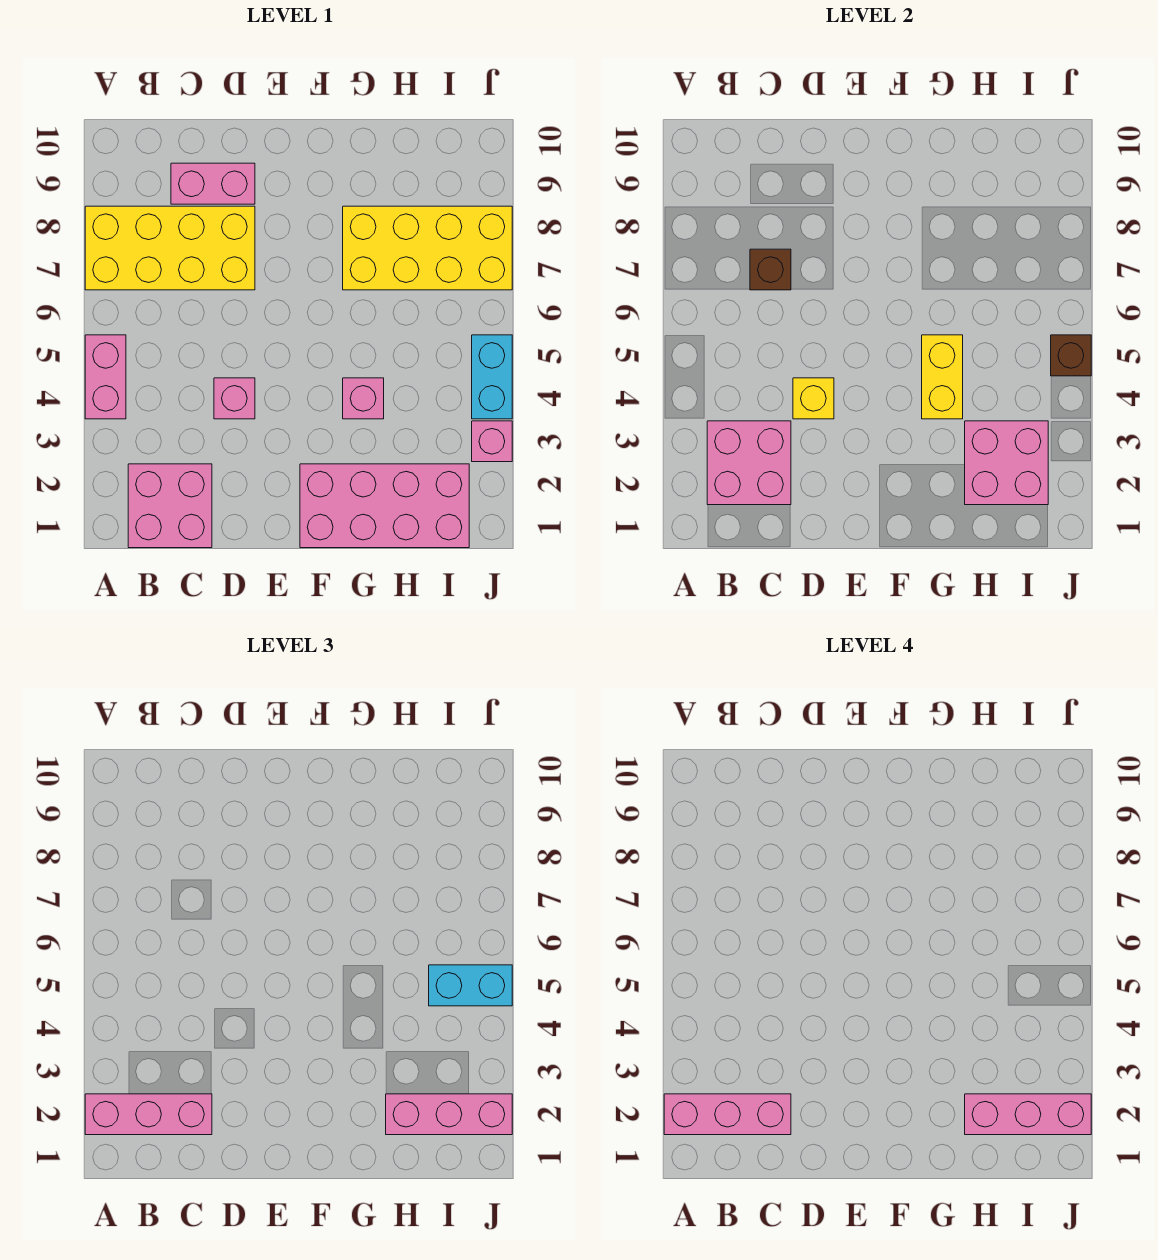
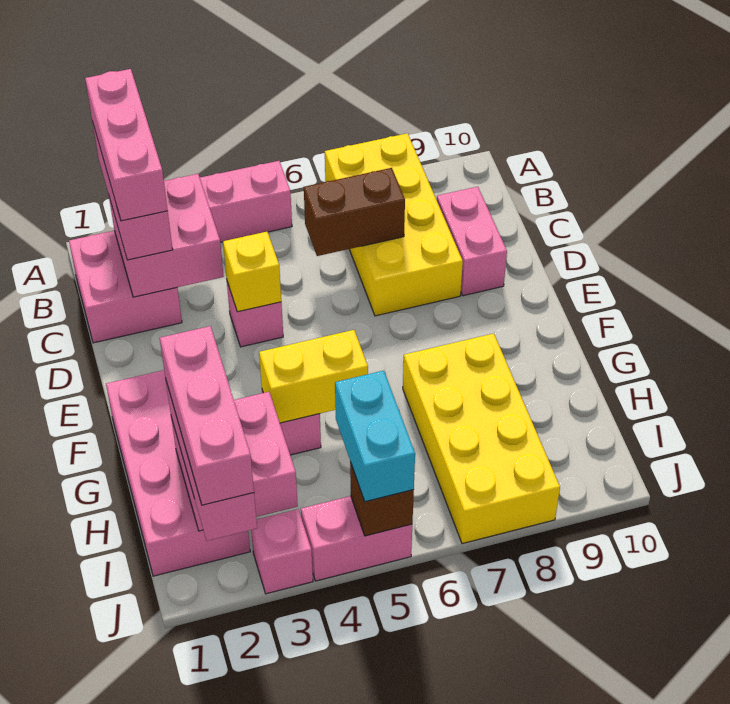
brown 1x1 brick [750,249,791,290] -> brown 1x2 brick [304,168,405,256]
cyan 1x2 brick [472,335,512,419] -> pink 1x2 brick [301,496,412,581]

